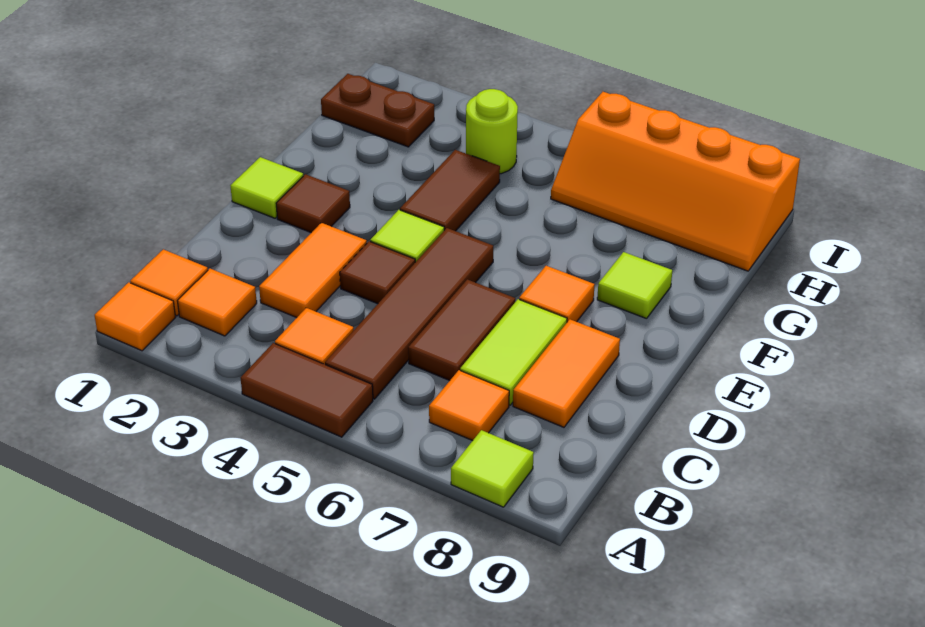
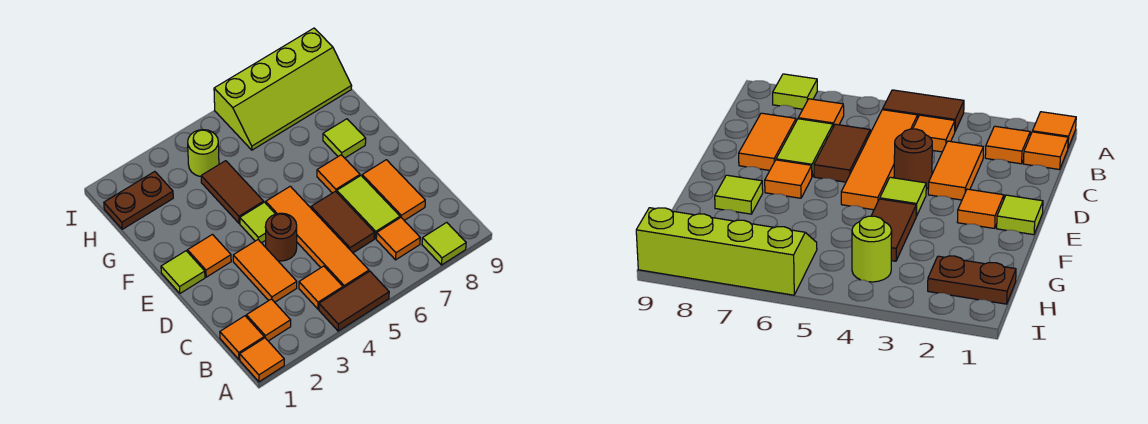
brown 1x4 tile [325,228,493,399] -> orange 1x4 tile [266,186,369,288]
brown 1x1 tile [340,241,415,304] -> brown 1x1 round brick [266,213,297,261]
brown 1x1 tile [276,174,350,233] -> orange 1x1 tile [188,234,231,277]
orange 2x4 slope [551,92,800,271] -> lime 2x4 slope [214,28,352,150]

